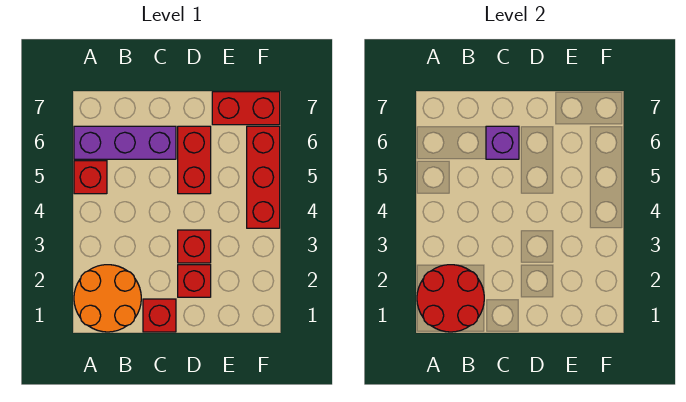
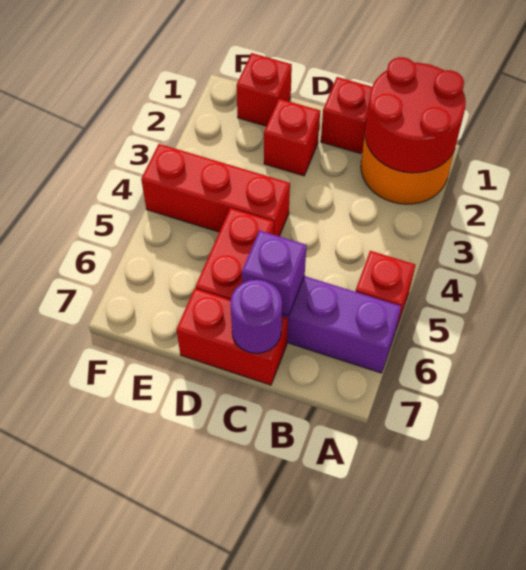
none -> purple 1x1 round brick [230,280,282,353]
red 1x1 brick [178,230,211,263] -> red 1x1 brick moved to [237,53,292,126]
red 1x2 brick [212,92,280,125] -> red 1x2 brick moved to [177,288,288,385]
red 1x3 brick [247,126,280,228] -> red 1x3 brick turned to [141,144,290,236]

